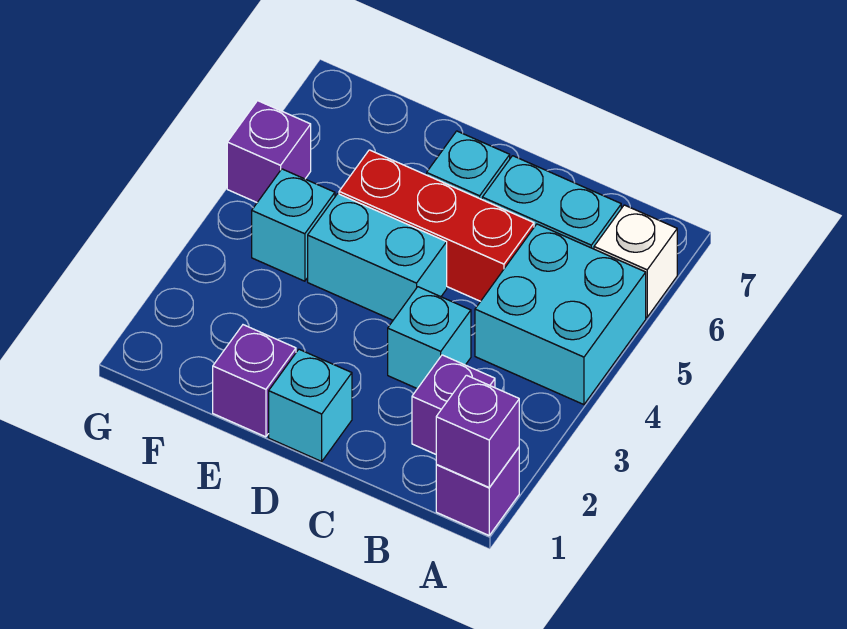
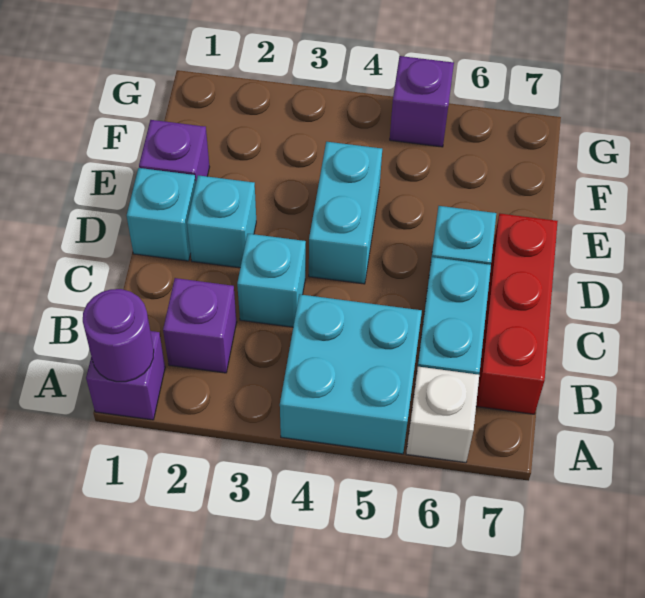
purple 1x1 brick [436,375,519,487] -> purple 1x1 round brick [83,289,154,382]
red 1x3 brick [339,150,534,301] -> red 1x3 brick moved to [476,214,558,414]
cyan 1x1 brick [252,169,335,281] -> cyan 1x1 brick moved to [187,175,256,268]

